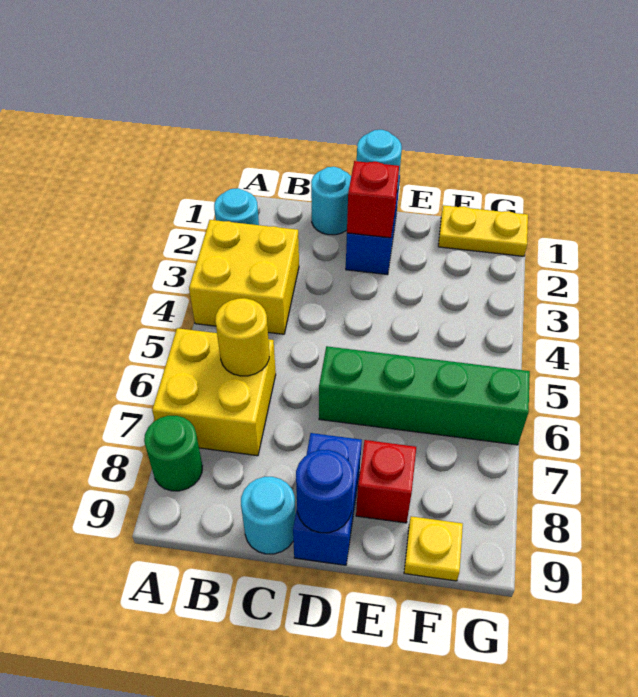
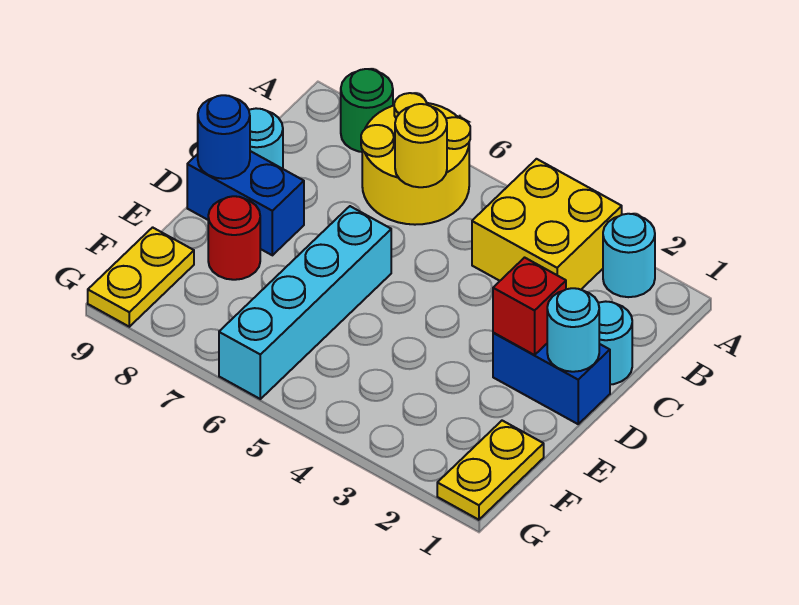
yellow 2x2 brick [152,328,276,456] -> yellow 2x2 round brick [361,93,470,225]
green 1x4 brick [319,346,530,445] -> cyan 1x4 brick [219,206,391,399]
red 1x1 brick [356,440,416,523] -> red 1x1 round brick [208,196,260,280]
yellow 1x1 plate [404,516,463,581] -> yellow 1x2 plate [88,227,194,327]

